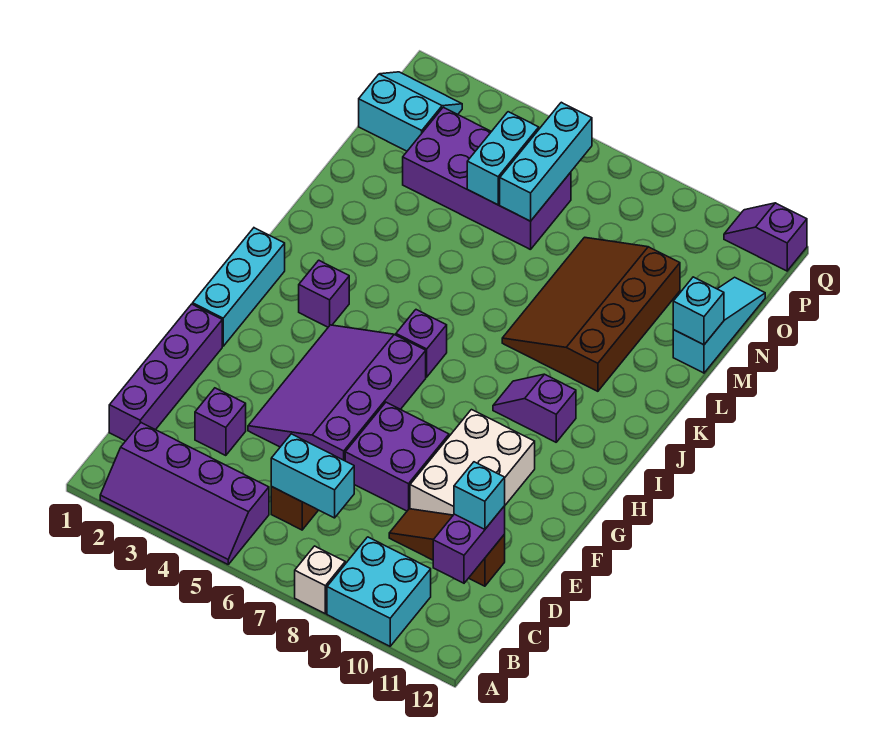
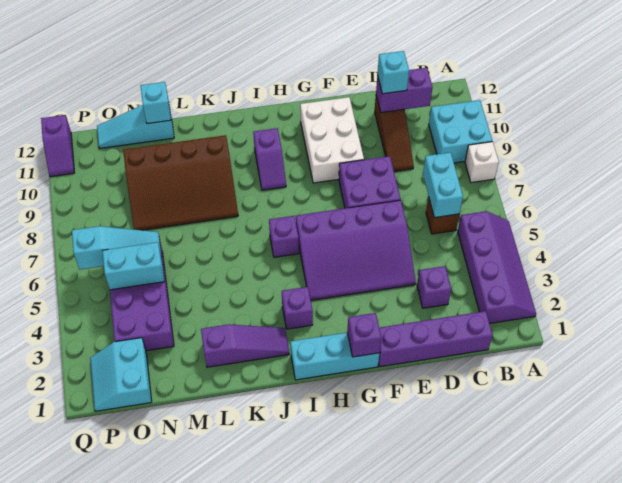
white 2x3 brick [410,410,535,515] -> white 2x3 brick turned to [300,97,364,183]
none -> purple 1x1 brick [347,313,381,357]
none -> purple 1x3 slope [201,324,289,367]
cyan 1x3 brick [500,102,592,221] -> cyan 1x3 slope [72,226,161,269]

